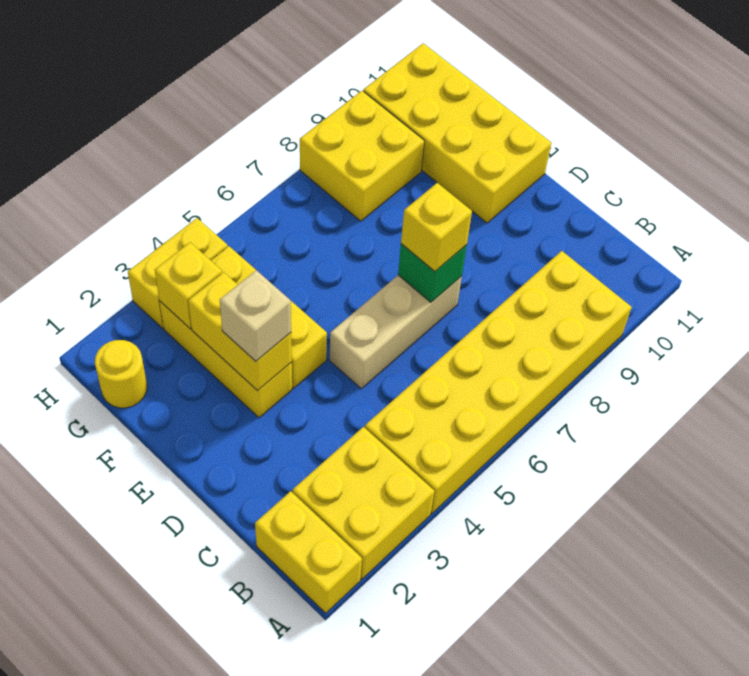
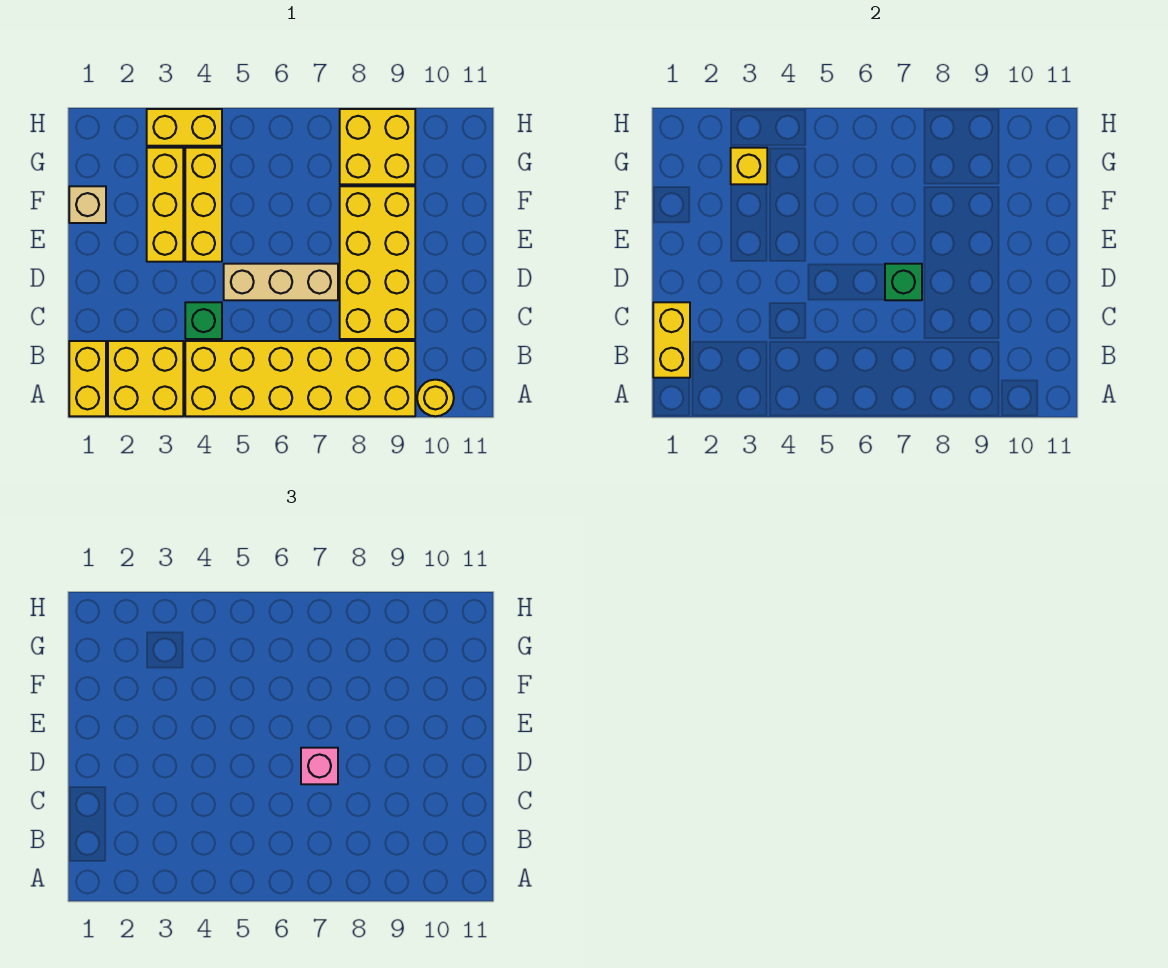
none -> green 1x1 brick [185,302,222,339]
yellow 1x1 brick [401,183,472,271] -> pink 1x1 brick [301,748,338,784]
yellow 1x2 brick [188,272,292,391] -> yellow 1x2 brick moved to [653,302,690,378]
tan 1x1 brick [220,270,291,361] -> tan 1x1 brick moved to [69,186,106,223]
yellow 2x4 brick [363,43,551,223] -> yellow 2x4 brick moved to [340,186,415,339]
yellow 1x1 round brick [95,340,147,408] -> yellow 1x1 round brick moved to [417,380,454,416]

